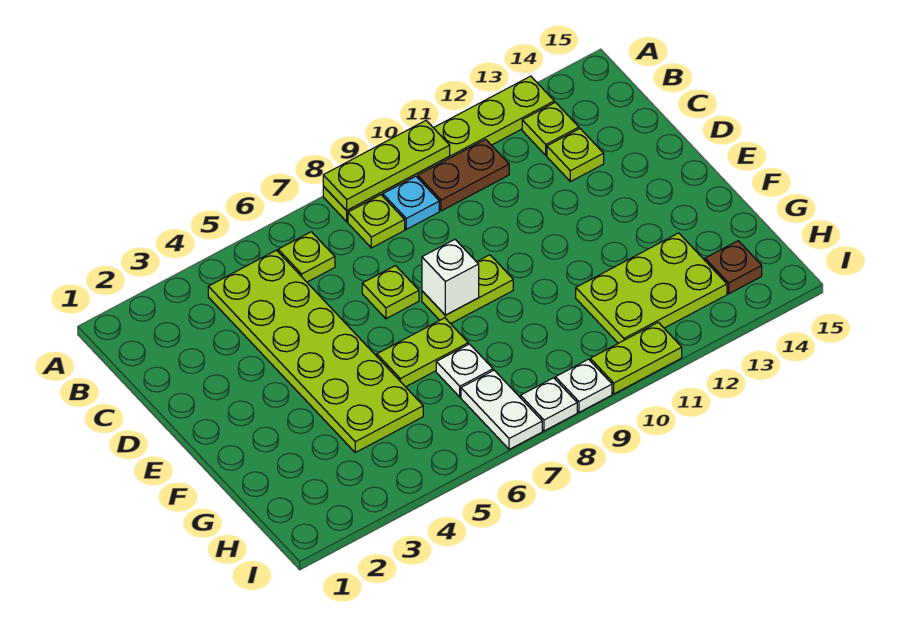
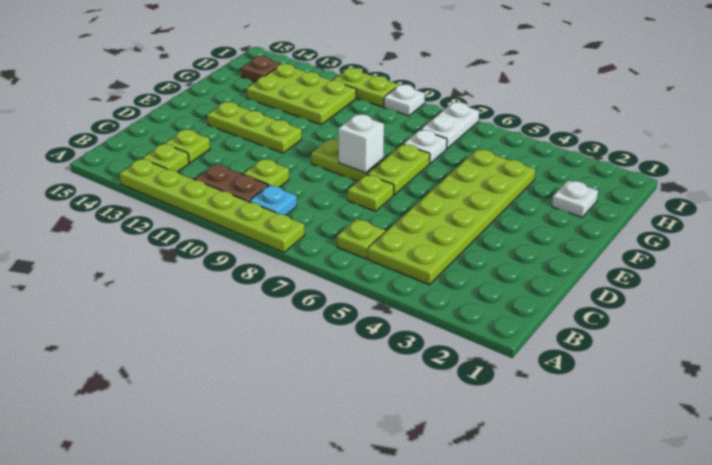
lime 1x3 plate [323,121,450,210] -> lime 1x3 plate moved to [207,102,302,153]
lime 1x1 plate [348,195,405,248] -> lime 1x1 plate moved to [243,159,289,187]
lime 1x2 plate [377,318,468,387] -> lime 1x2 plate turned to [367,144,430,195]
white 1x1 plate [521,378,577,431] -> white 1x1 plate moved to [552,180,598,217]

